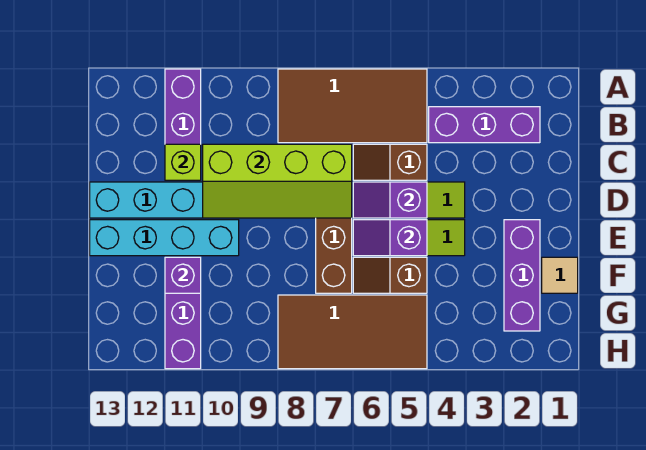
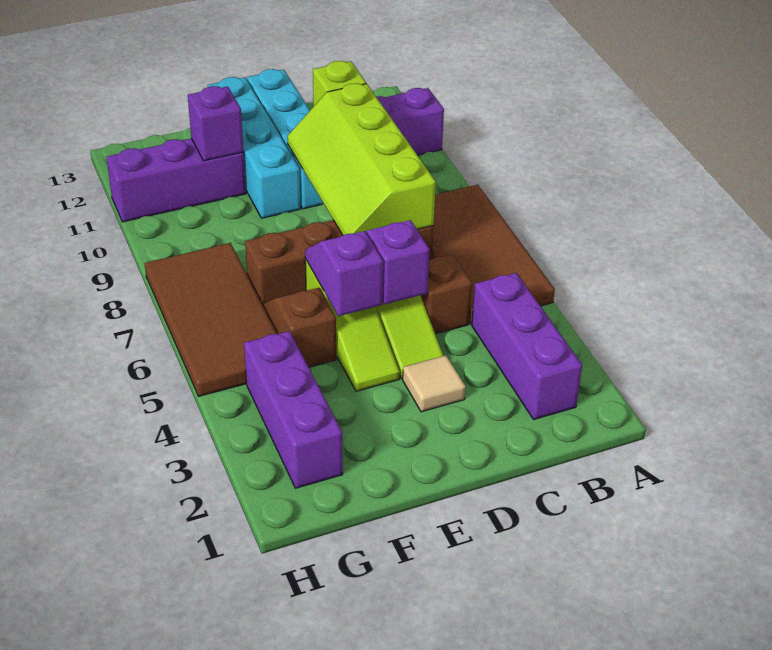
purple 1x3 brick [504,220,540,331] -> purple 1x3 brick turned to [244,331,343,488]
tan 1x1 tile [542,257,578,293] -> tan 1x1 tile moved to [403,355,466,412]

